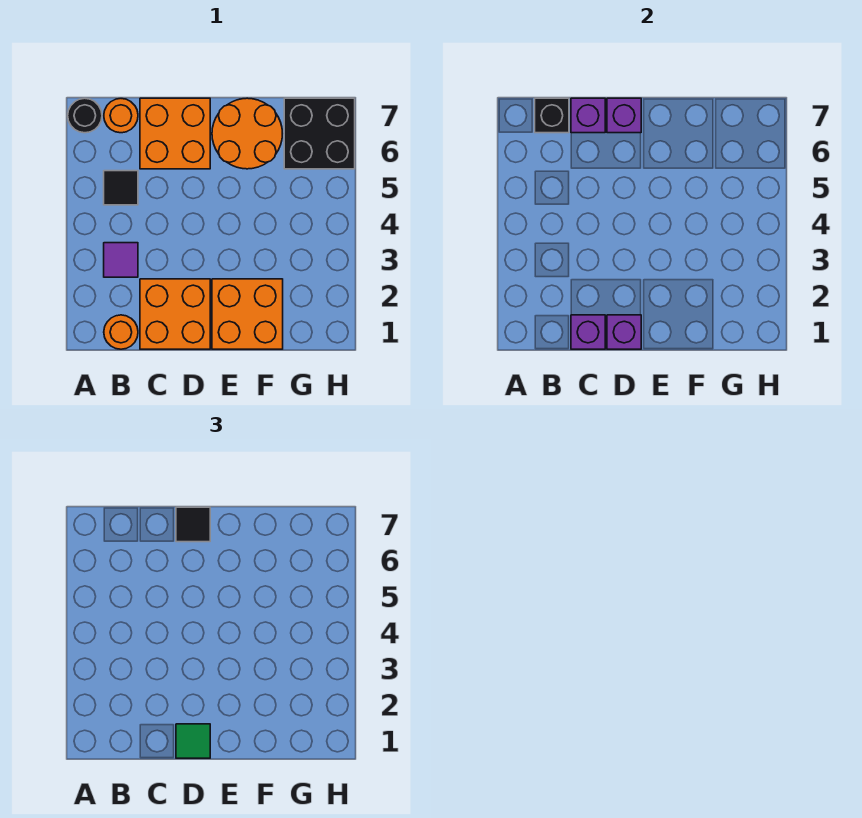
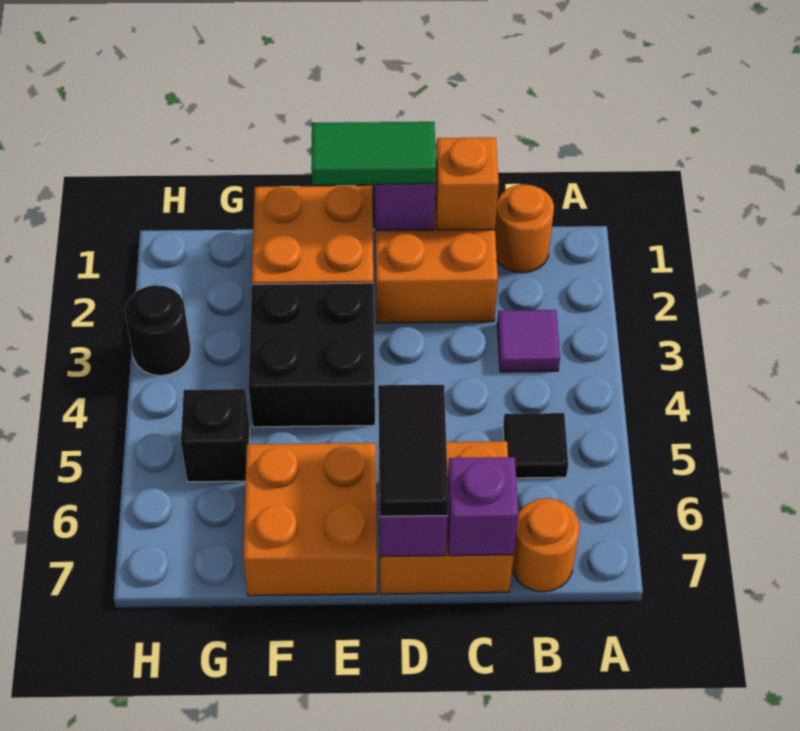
black 1x1 round brick [68,98,102,133] -> black 1x1 round brick moved to [125,285,191,376]
black 1x1 brick [535,98,569,133] -> black 1x1 brick moved to [181,389,250,482]
purple 1x1 brick [571,315,605,349] -> orange 1x1 brick [435,138,499,230]
green 1x1 tile [176,724,210,758] -> green 1x2 tile [311,122,436,185]
black 1x1 tile [176,507,210,542] -> black 1x2 tile [378,385,448,516]
orange 2x2 round brick [212,98,283,169] -> orange 2x2 brick [243,443,377,596]
black 2x2 brick [284,98,355,169] -> black 2x2 brick moved to [249,283,375,427]

